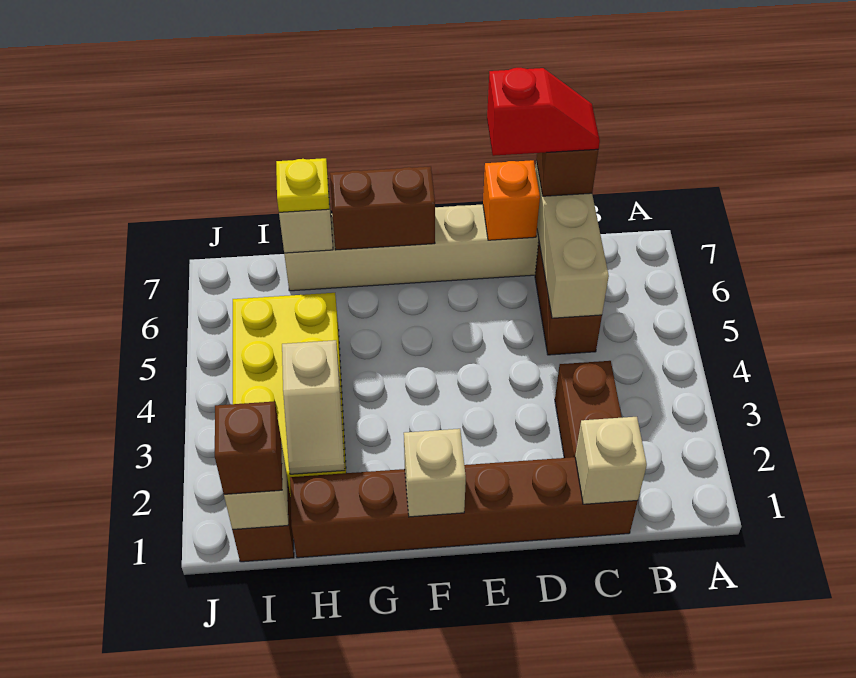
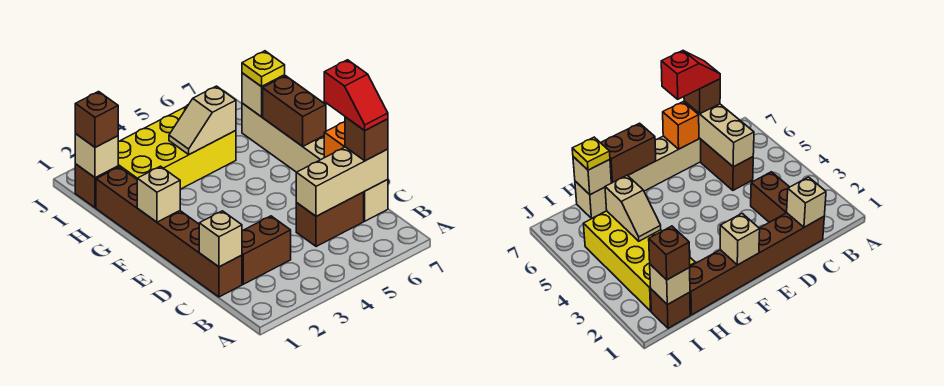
tan 1x2 slope [282,340,345,474] -> tan 1x2 slope moved to [169,86,236,154]

